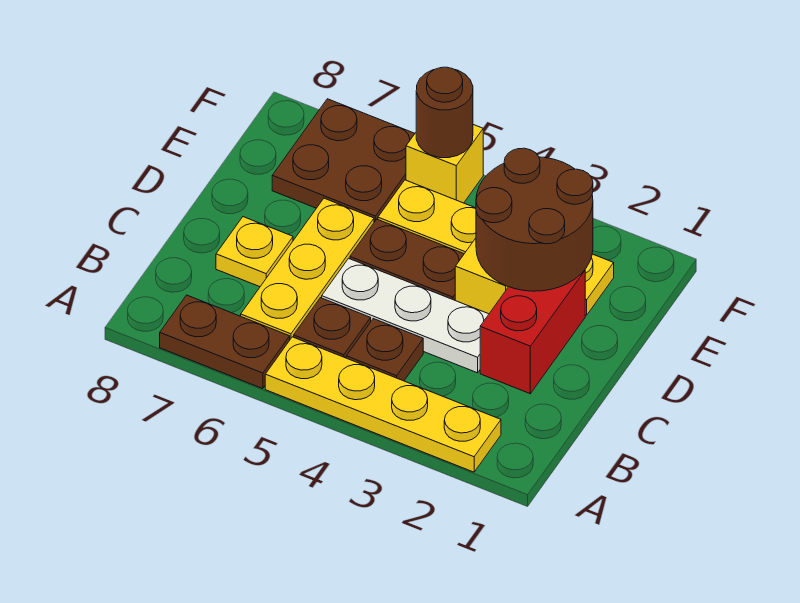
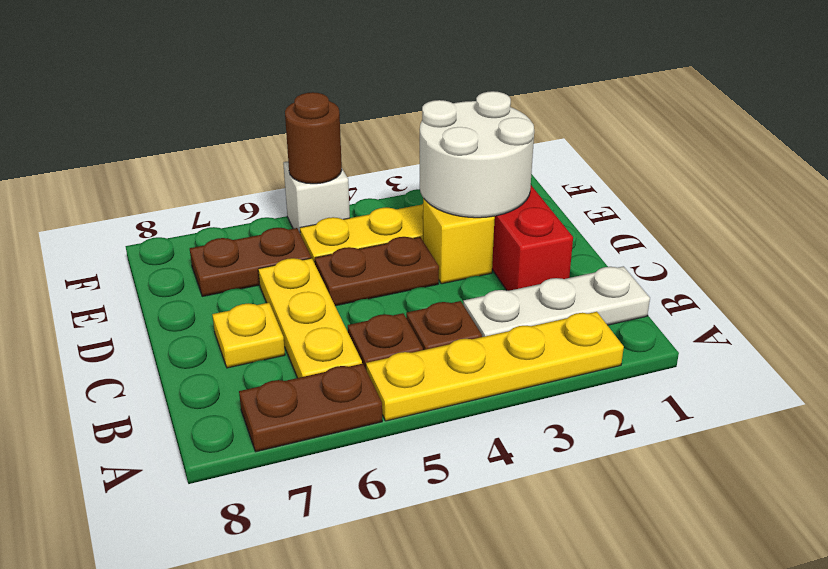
white 1x3 plate [322,258,489,373] -> white 1x3 plate moved to [463,266,650,337]
brown 2x2 round brick [476,148,593,291] -> white 2x2 round brick [420,91,534,218]
brown 2x2 plate [272,99,415,222] -> brown 1x2 plate [190,228,311,296]
yellow 1x1 brick [406,125,483,203] -> white 1x1 brick [283,162,350,232]

